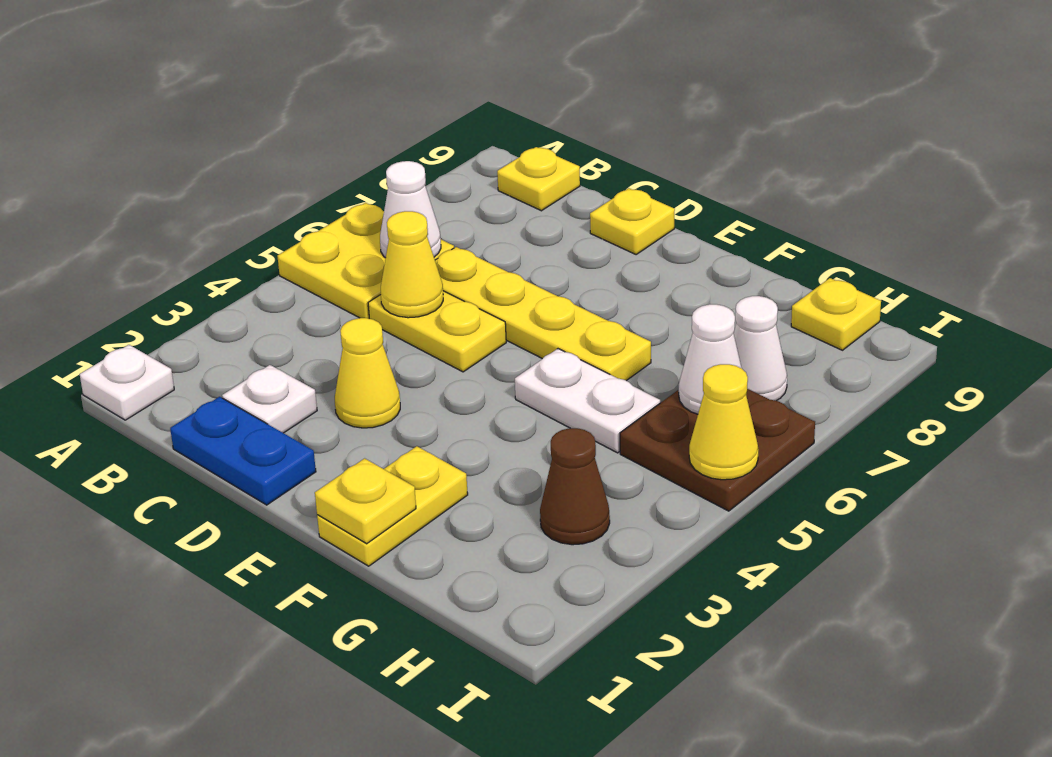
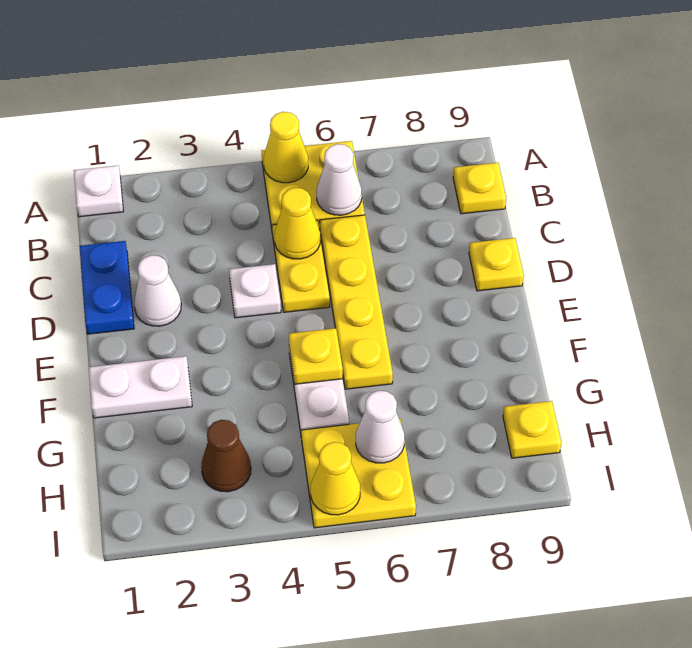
white 1x1 plate [222,365,317,433] -> white 1x1 plate moved to [229,264,281,318]
yellow 1x1 cone [335,318,400,428] -> yellow 1x1 cone moved to [264,112,308,183]
yellow 1x2 plate [317,446,468,566] -> white 1x2 plate [89,356,192,418]
yellow 1x1 plate [315,458,416,544] -> yellow 1x1 plate moved to [289,328,343,384]
brown 2x2 plate [620,389,815,511] -> yellow 2x2 plate [301,419,416,528]
white 1x1 cone [734,296,787,401] -> white 1x1 cone moved to [134,255,181,326]

